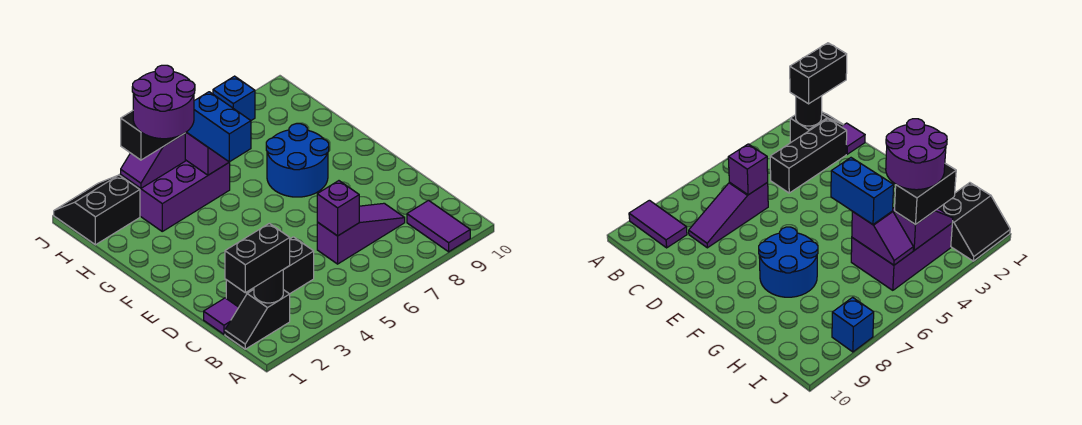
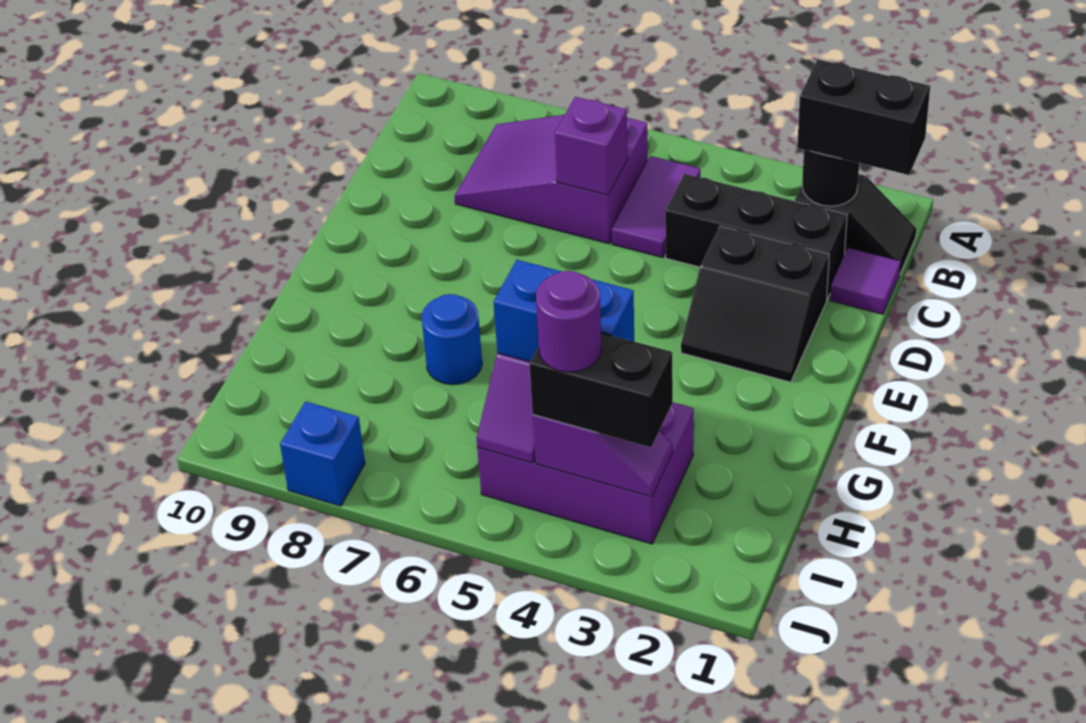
purple 1x2 tile [407,200,470,252] -> purple 1x2 tile moved to [612,156,700,258]
purple 1x3 slope [317,203,405,264] -> purple 2x3 slope [455,115,648,244]
blue 2x2 round brick [266,124,329,197] -> blue 1x1 round brick [422,294,482,385]
blue 1x2 brick [187,92,251,162] -> blue 1x2 brick turned to [494,260,634,362]
purple 2x2 round brick [132,65,195,139] -> purple 1x1 round brick [536,271,601,372]
black 2x2 slope [54,175,140,245] -> black 2x2 slope moved to [681,226,829,382]

